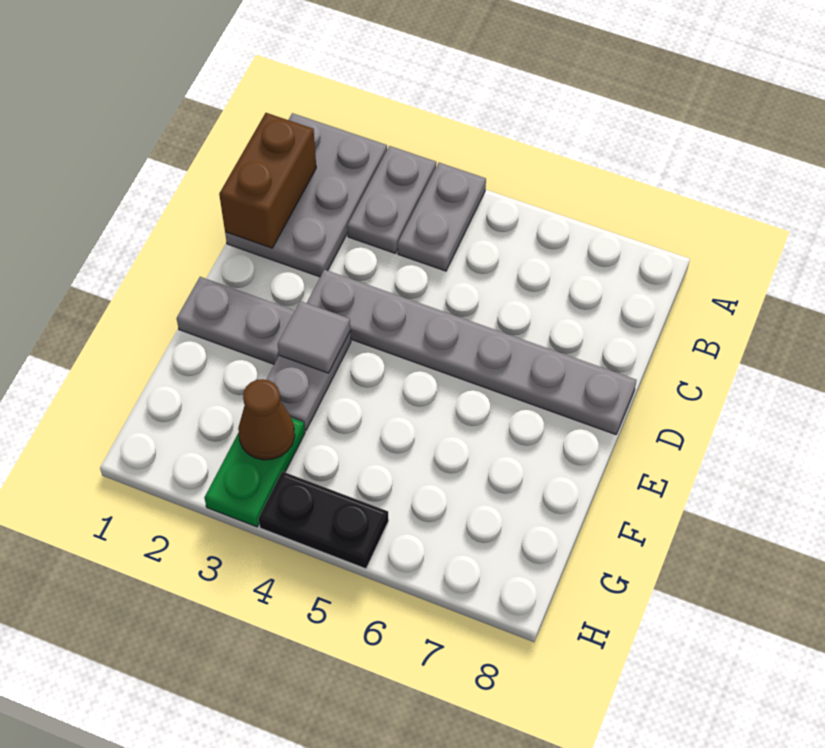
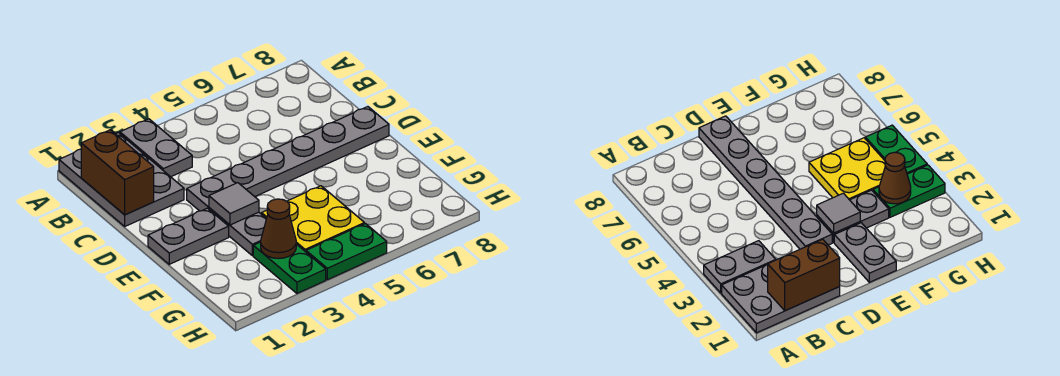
grey 1x2 plate [398,163,486,271] -> none
none -> yellow 2x2 plate [262,186,364,252]
black 1x2 plate [258,471,389,569] -> green 1x2 plate [306,224,387,280]

